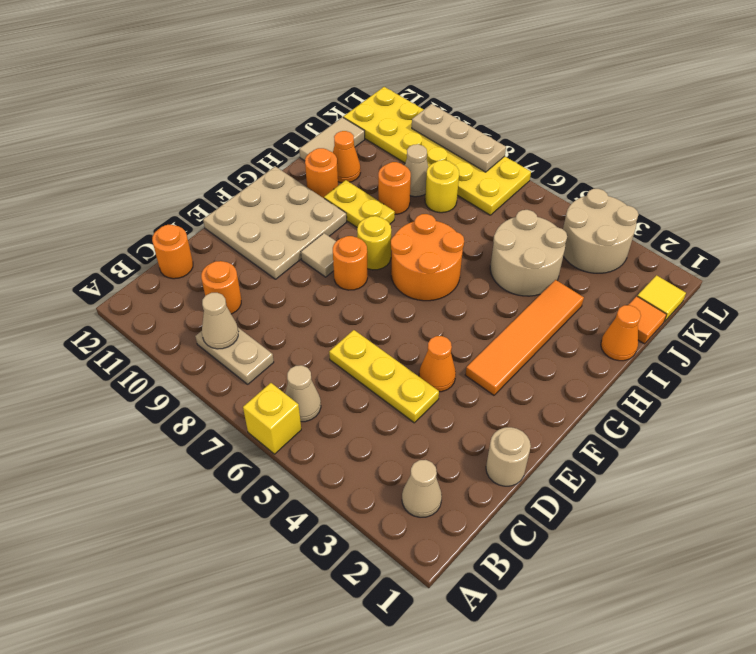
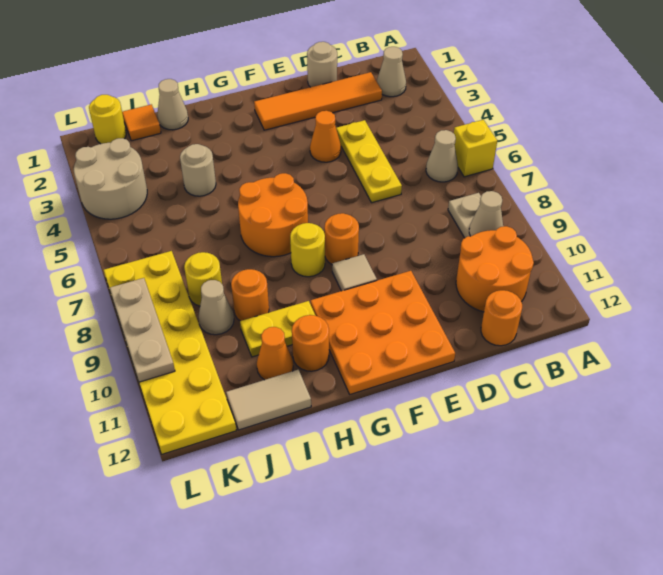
orange 1x1 round brick [201,261,241,314] -> orange 2x2 round brick [456,226,534,312]
tan 3x3 plate [203,167,347,279] -> orange 3x3 plate [311,271,455,394]
orange 1x4 tile [465,280,584,395] -> orange 1x4 tile moved to [254,72,382,130]
yellow 1x2 plate [324,180,395,227] -> yellow 1x2 plate turned to [240,301,316,357]
orange 1x1 cone [601,305,641,361] -> tan 1x1 cone [157,79,188,130]
tan 2x2 round brick [490,210,567,296] -> tan 1x1 round brick [180,144,216,196]
yellow 1x1 tile [637,275,686,322] -> yellow 1x1 round brick [89,95,126,144]

